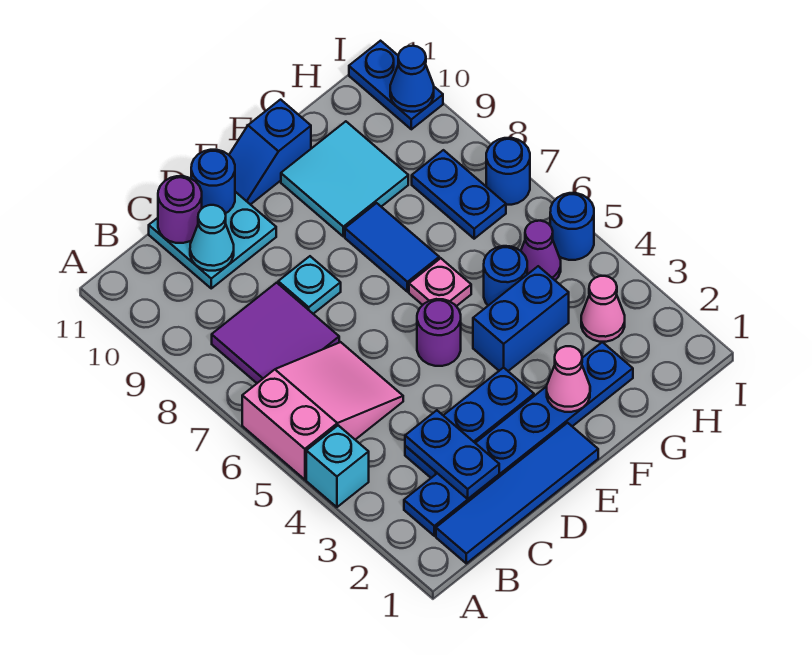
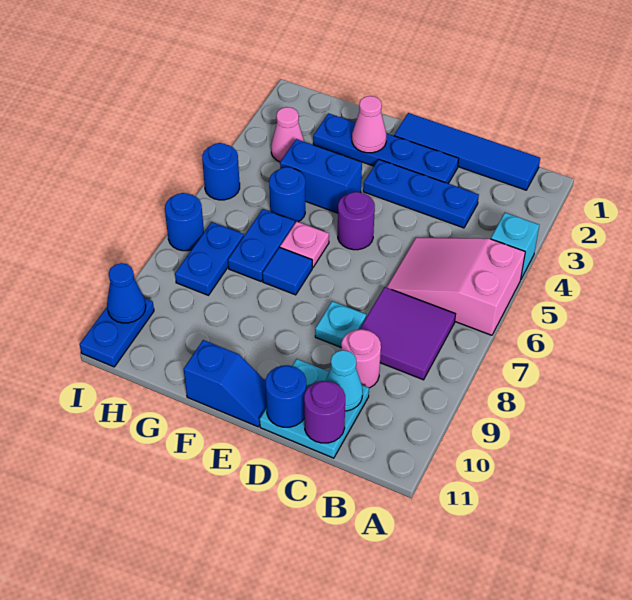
blue 1x6 plate [404,342,633,536] -> blue 1x4 plate [313,113,459,183]
blue 1x2 plate [405,410,499,499] -> blue 1x2 plate moved to [228,209,295,281]
none -> pink 1x1 round brick [341,329,381,388]
blue 1x2 tile [345,203,439,292] -> blue 1x1 tile [262,247,312,295]
cyan 2x2 tile [281,121,408,237] -> none
purple 1x1 cone [521,221,561,280] -> none

